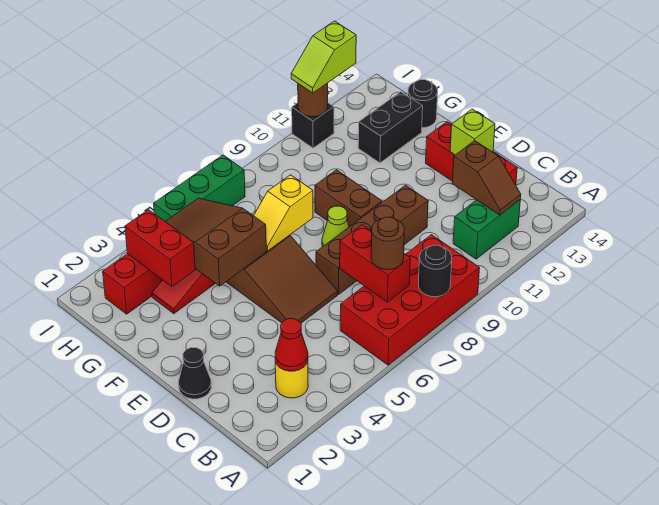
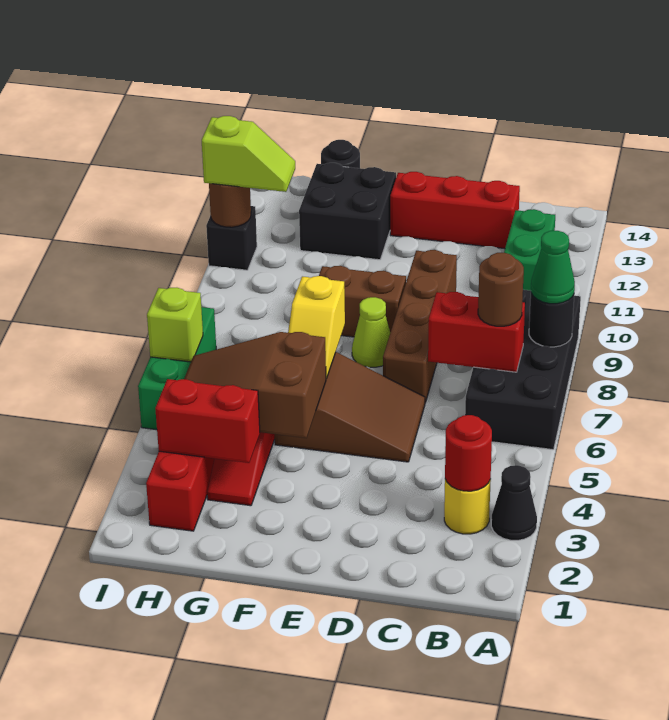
red 2x4 brick [340,235,479,365] -> black 2x4 brick [465,290,581,450]
none -> green 1x1 cone [531,231,575,304]
red 1x1 cone [275,319,308,371] -> red 1x1 round brick [445,415,492,491]
brown 1x2 slope [452,141,521,215] -> none
black 1x1 cone [179,348,211,399] -> black 1x1 cone moved to [491,465,537,540]
lime 1x1 brick [450,109,495,155] -> lime 1x1 brick moved to [147,288,203,362]
black 1x2 brick [358,92,423,163] -> black 2x2 brick [299,163,396,260]
lime 1x2 slope [291,21,356,93] -> lime 1x2 slope turned to [202,116,295,192]

